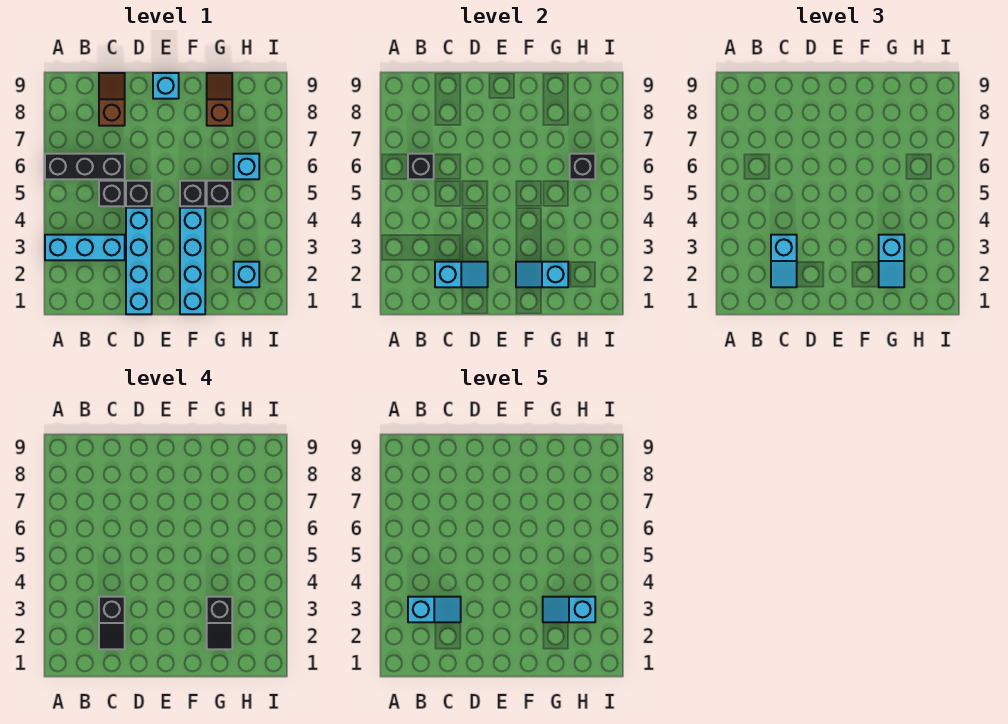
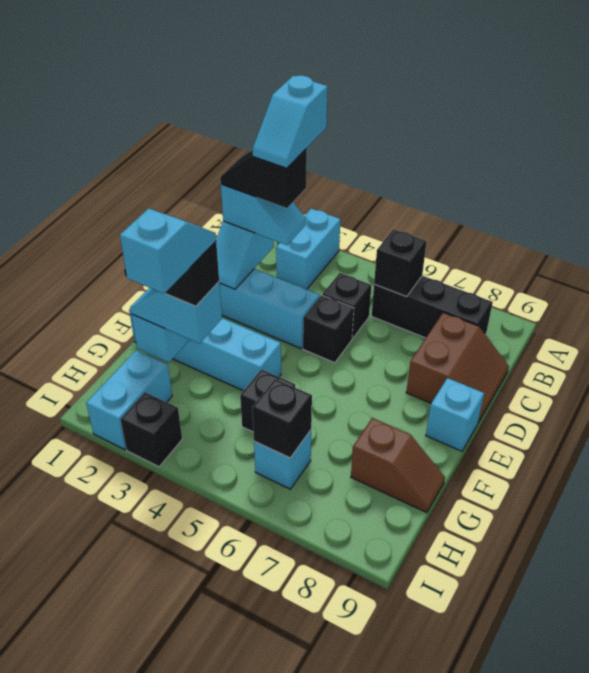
cyan 1x3 brick [45,235,125,260] -> cyan 1x2 brick [276,208,340,289]
black 1x3 brick [45,154,125,179] -> black 1x3 brick turned to [372,276,493,338]
cyan 1x2 slope [771,235,797,287] -> cyan 1x2 slope turned to [221,184,306,245]
brown 1x2 slope [99,73,125,126] -> brown 2x2 slope [406,313,509,423]
black 1x1 brick [180,181,205,206] -> black 1x1 brick moved to [121,392,182,467]
cyan 1x1 brick [234,262,259,287] -> cyan 1x2 brick [86,350,172,450]

